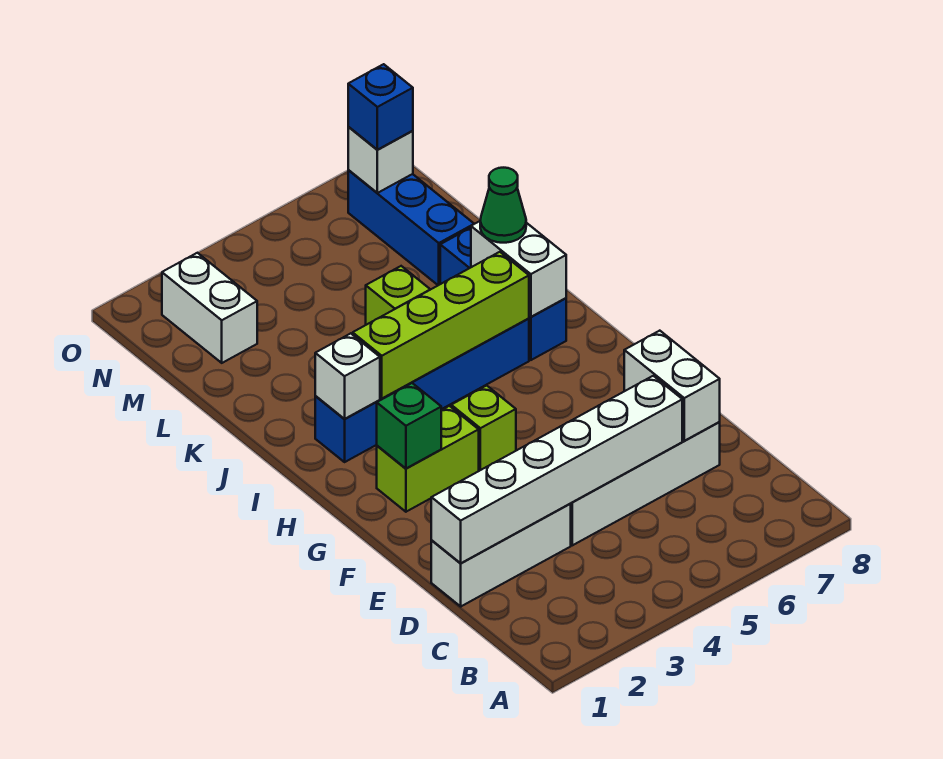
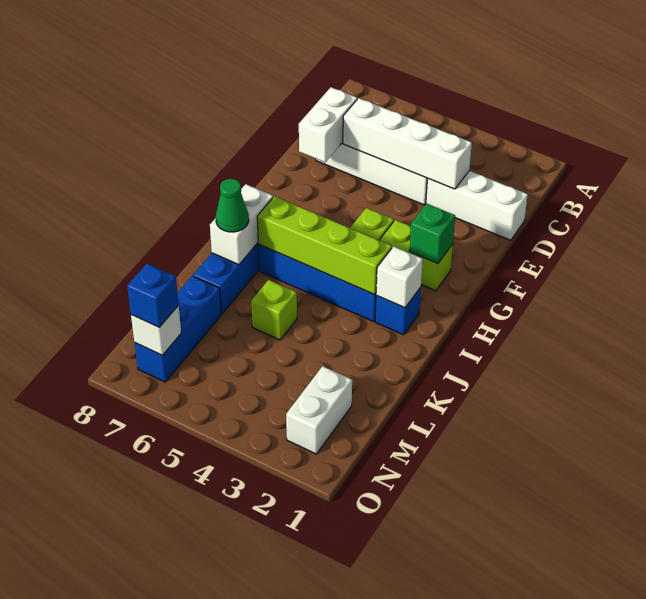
white 1x6 brick [431,376,682,563] -> white 1x4 brick [343,98,472,189]

